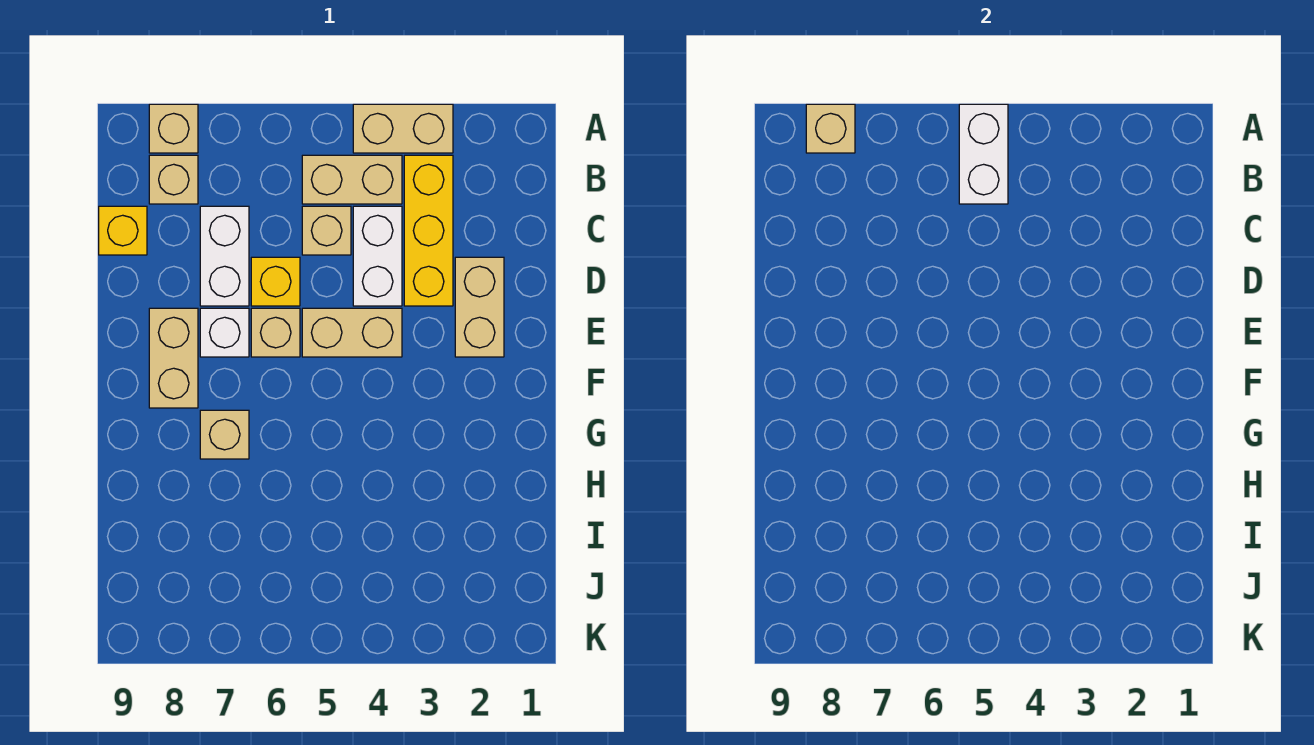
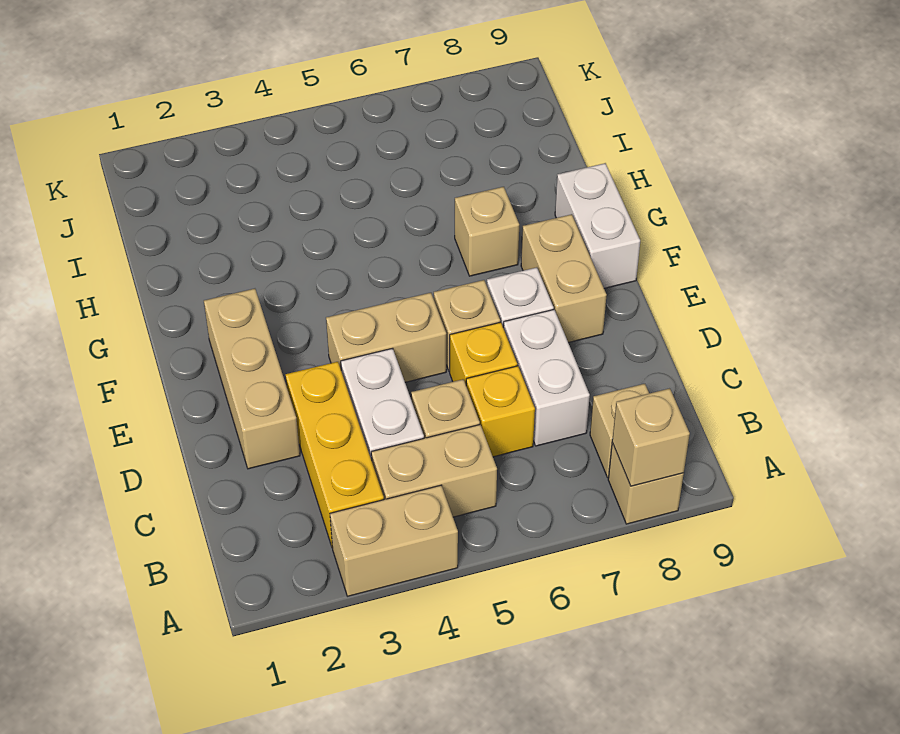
white 1x2 brick [959,104,1008,204] -> white 1x2 brick moved to [555,163,640,288]
yellow 1x1 brick [99,206,147,255] -> yellow 1x1 brick moved to [466,366,535,457]
tan 1x2 brick [455,257,504,357] -> tan 1x3 brick [204,289,300,469]

